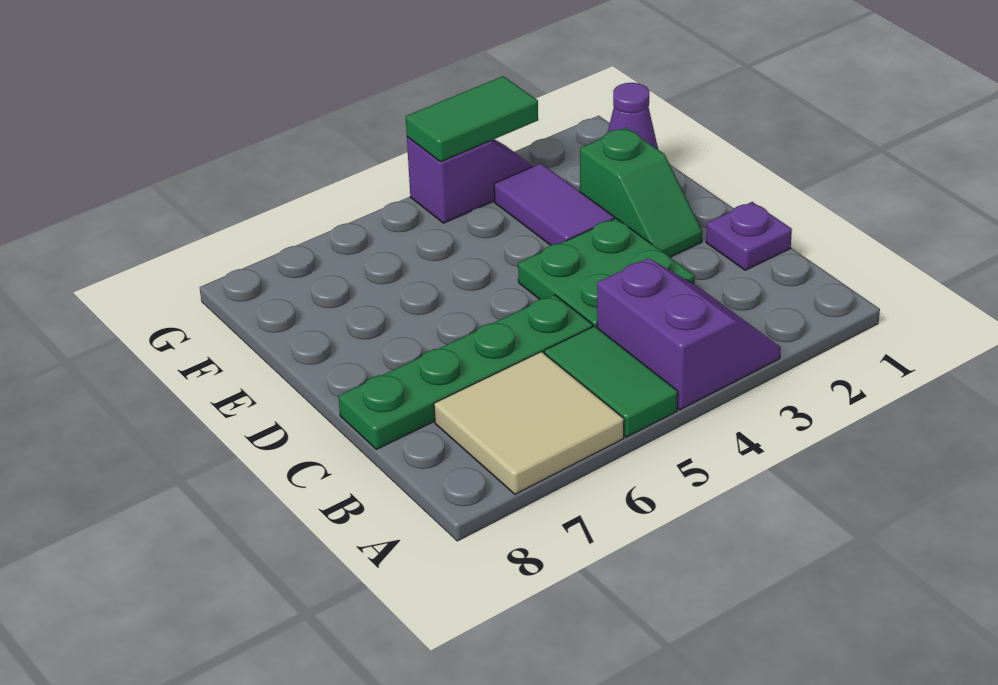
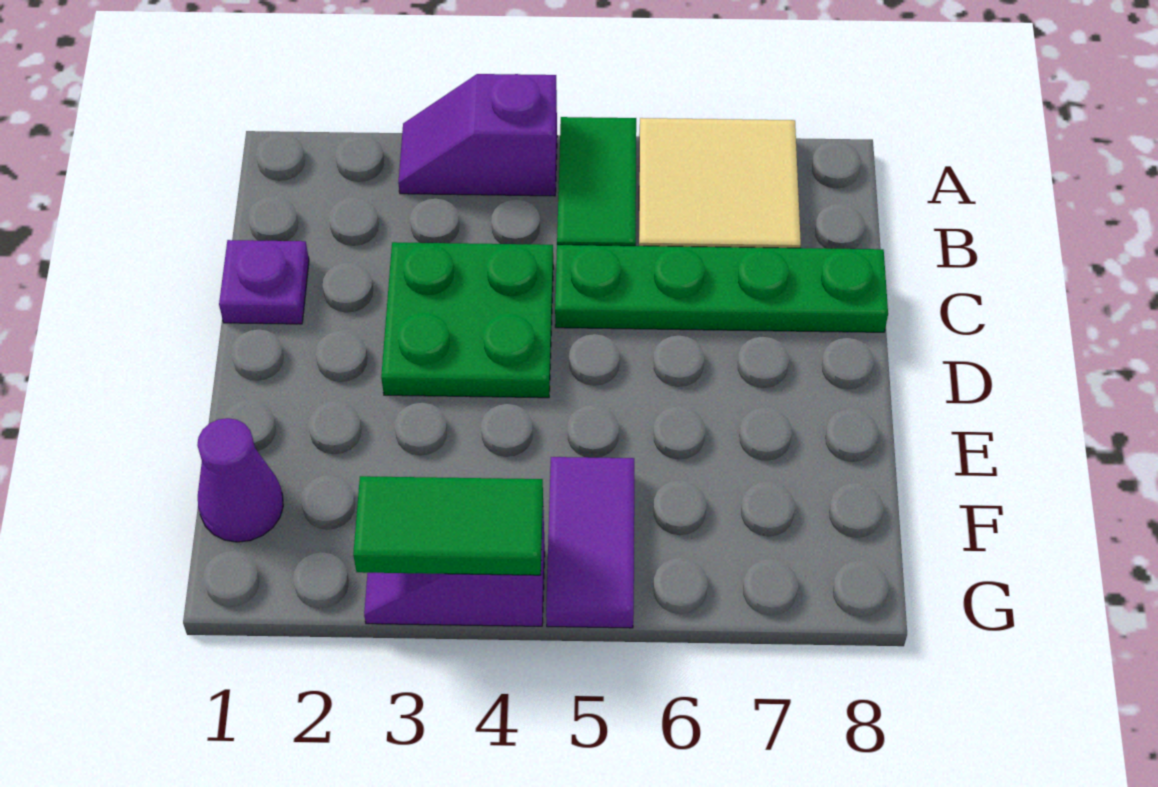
purple 2x2 slope [597,258,781,410] -> purple 1x2 slope [398,74,557,196]
green 1x2 slope [580,128,702,257] -> none
purple 1x2 tile [494,163,614,245] -> purple 1x2 tile moved to [546,457,634,628]

